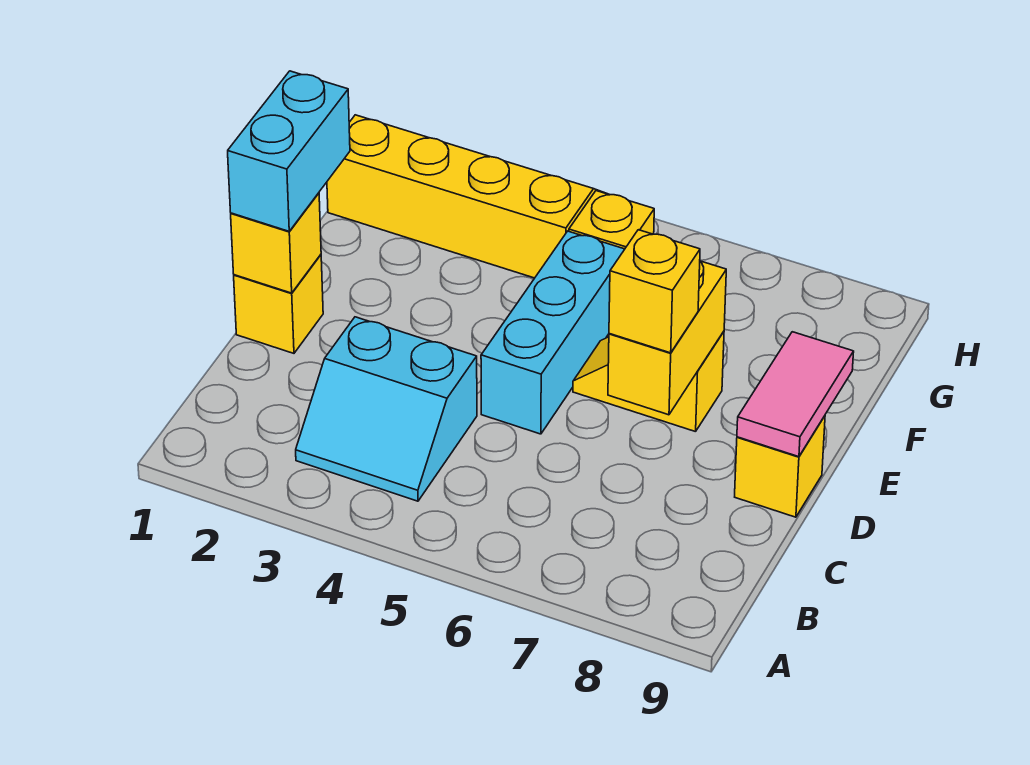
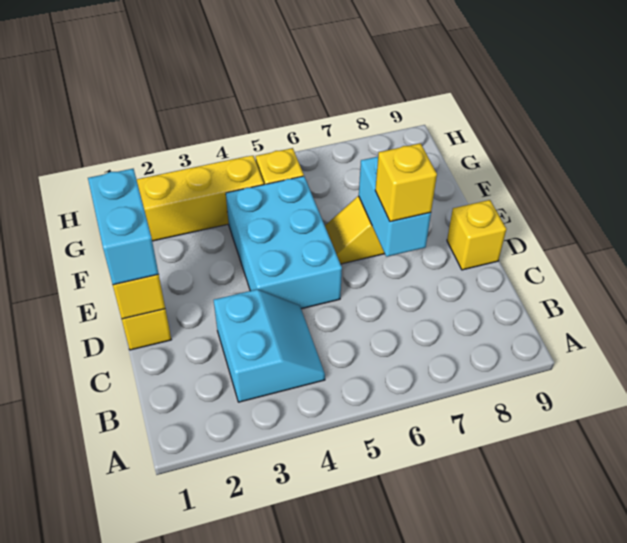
cyan 2x2 slope [296,317,477,501] -> cyan 2x2 slope turned to [214,289,325,402]
cyan 1x3 brick [481,231,625,434] -> cyan 2x3 brick [226,176,342,309]
yellow 1x2 brick [608,261,726,415] -> cyan 1x2 brick [359,157,431,257]
pink 1x2 tile [737,332,854,457] -> none

